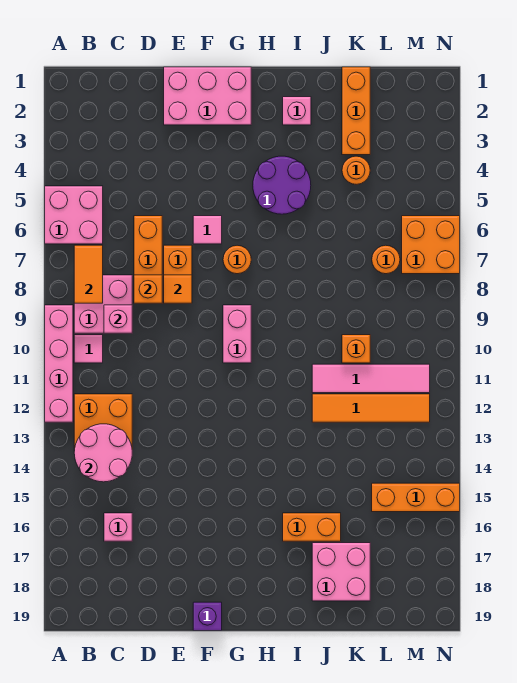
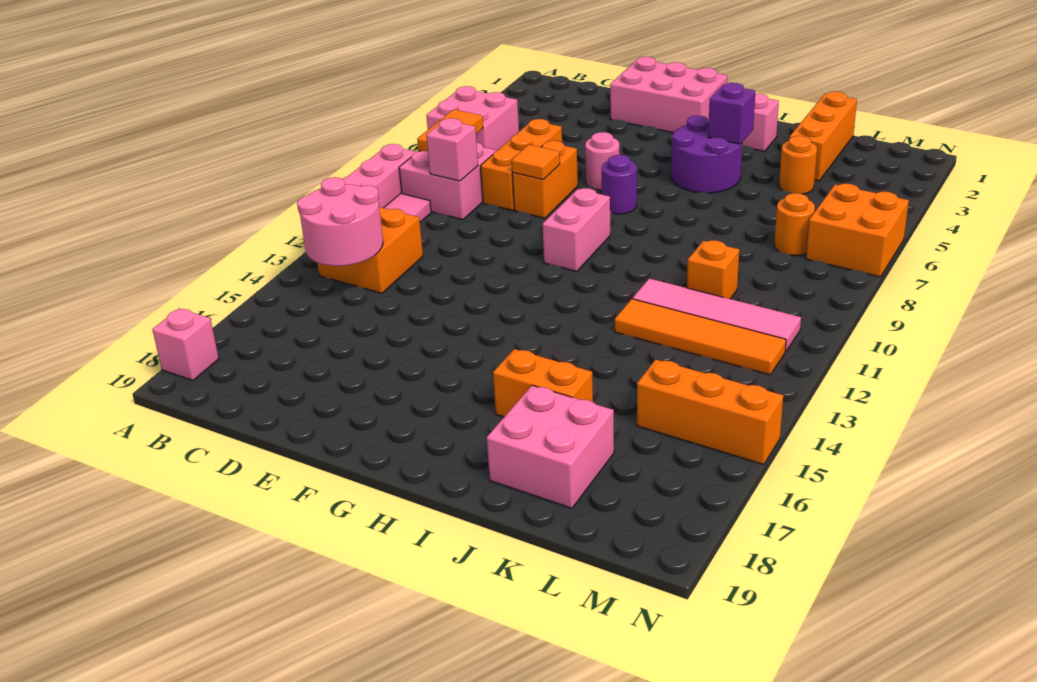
pink 1x1 brick [104,513,132,541] -> pink 1x1 brick moved to [152,308,219,380]
orange 1x1 brick [134,275,162,303] -> none
pink 1x1 tile [193,216,222,244] -> pink 1x1 round brick [585,132,619,190]
purple 1x1 brick [193,602,222,631] -> purple 1x1 brick moved to [708,83,755,144]
orange 1x1 round brick [223,245,251,274] -> purple 1x1 round brick [602,155,637,214]

